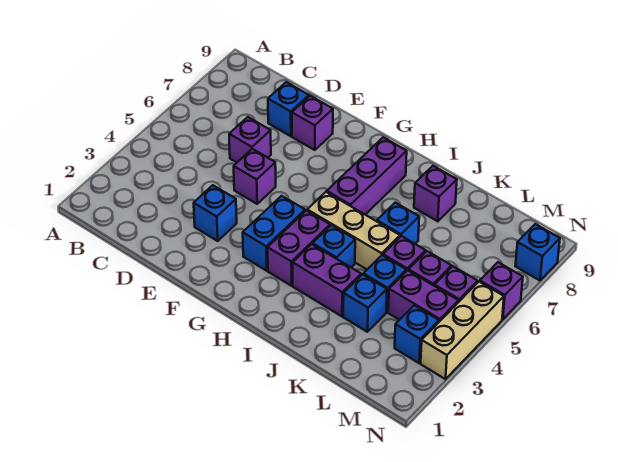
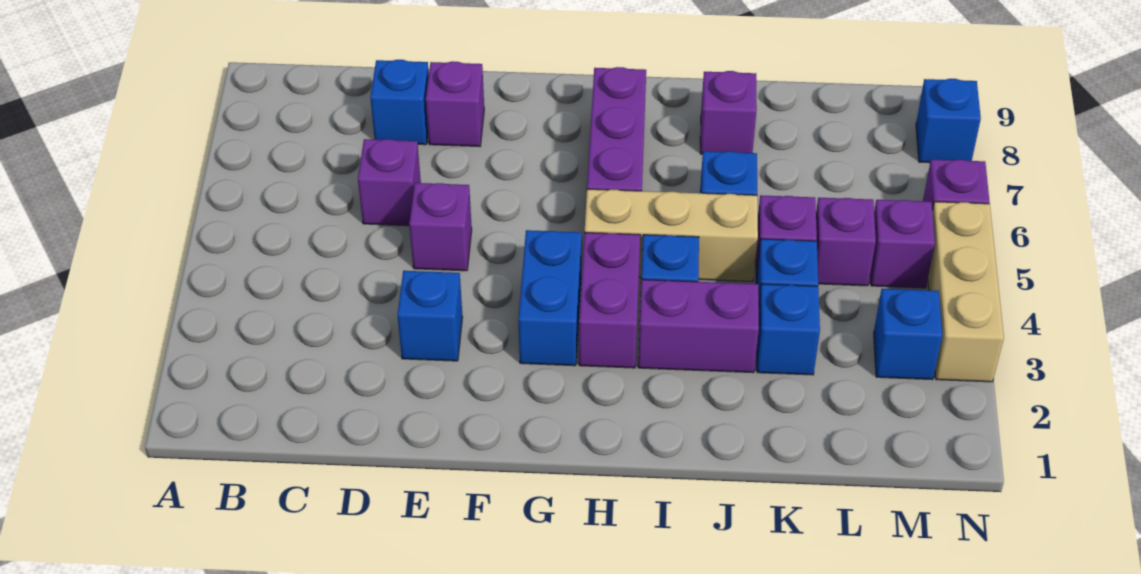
purple 1x2 brick [388,270,458,322] -> none

